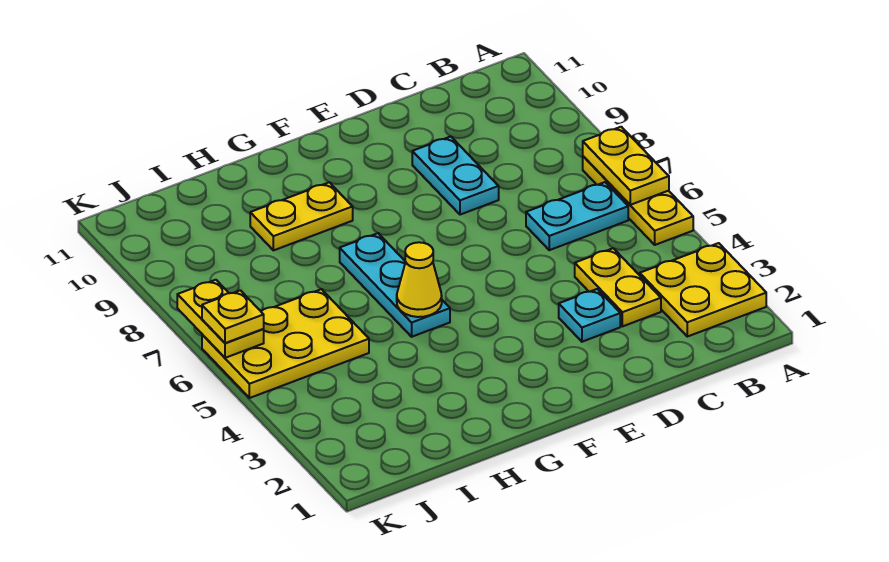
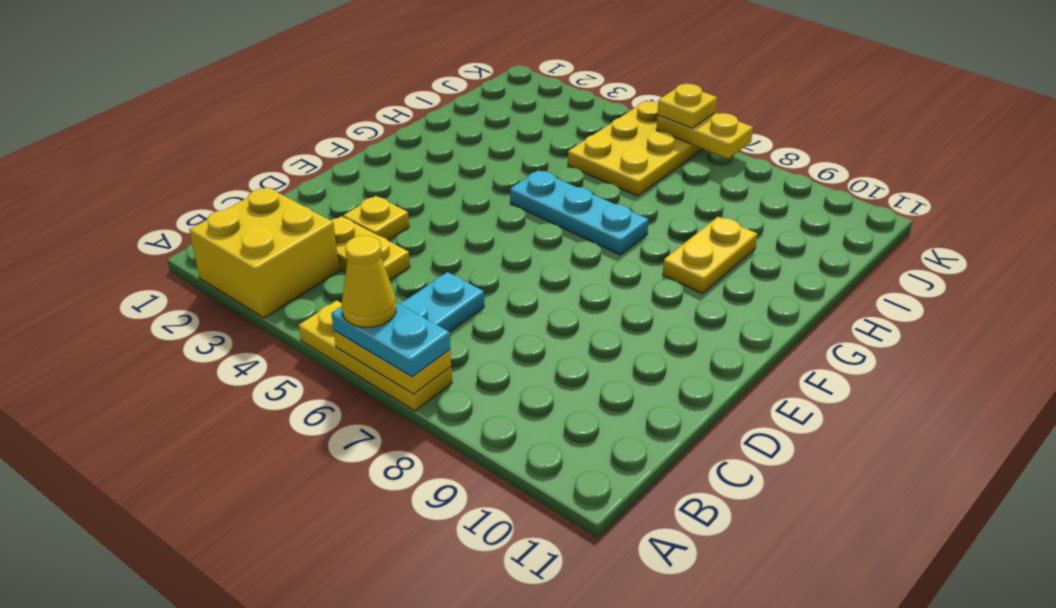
yellow 2x2 plate [640,243,766,337] -> yellow 2x2 brick [189,187,339,318]
cyan 1x1 plate [559,289,620,342] -> yellow 1x1 plate [343,196,409,240]
cyan 1x2 plate [412,136,499,215] -> cyan 1x2 plate moved to [331,302,450,377]
yellow 1x1 cone [397,242,442,317] -> yellow 1x1 cone moved to [342,236,396,327]

